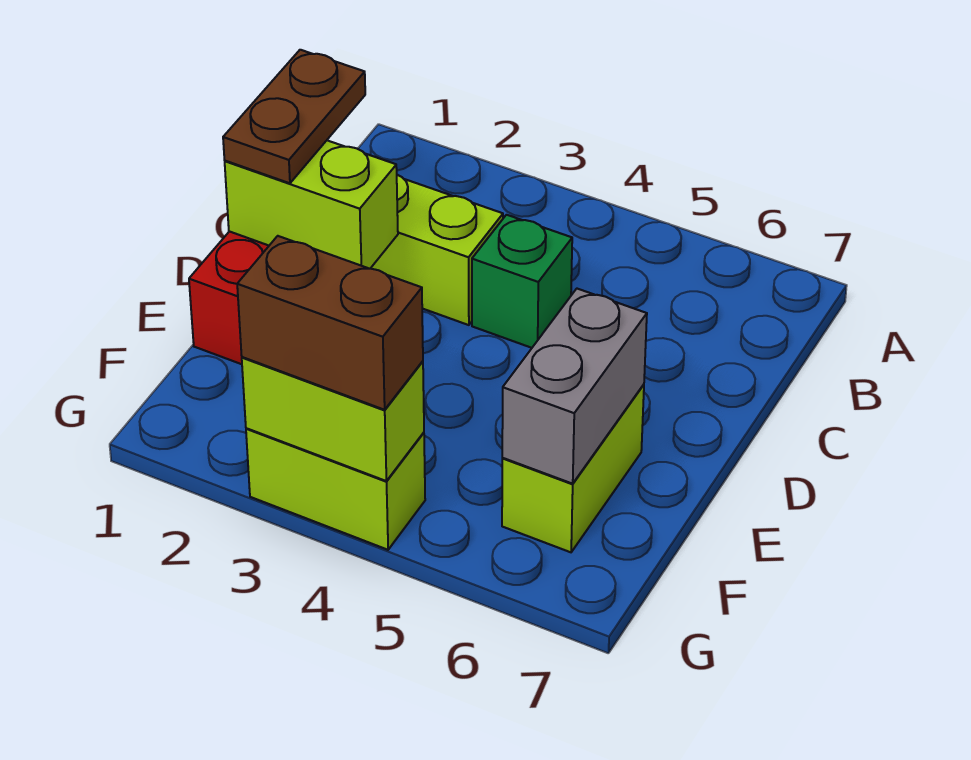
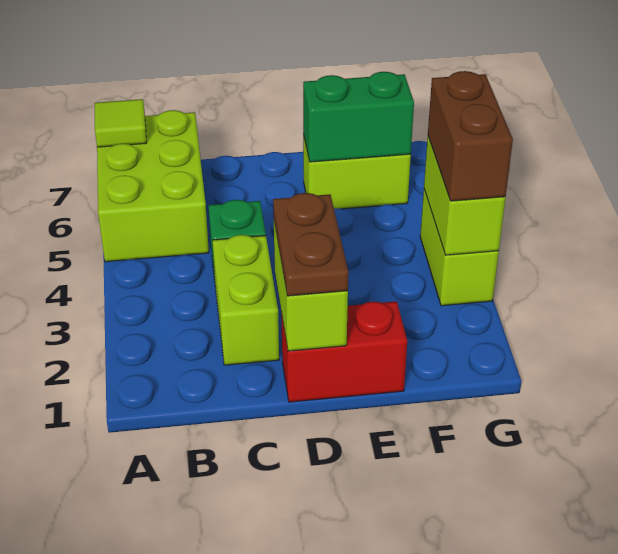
none -> lime 2x3 brick [97,110,209,262]
none -> lime 1x1 tile [95,99,147,147]
brown 1x2 plate [223,50,365,183] -> brown 1x2 plate turned to [273,193,348,296]
grey 1x2 brick [502,289,647,484] -> green 1x2 brick [303,72,414,162]

